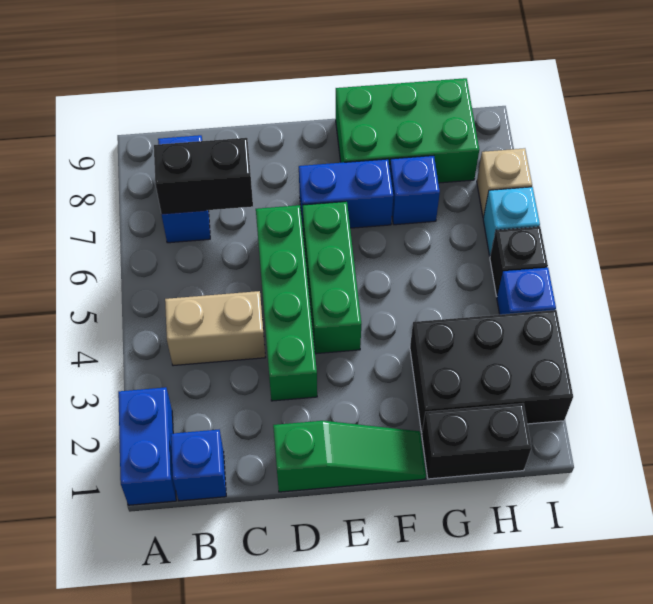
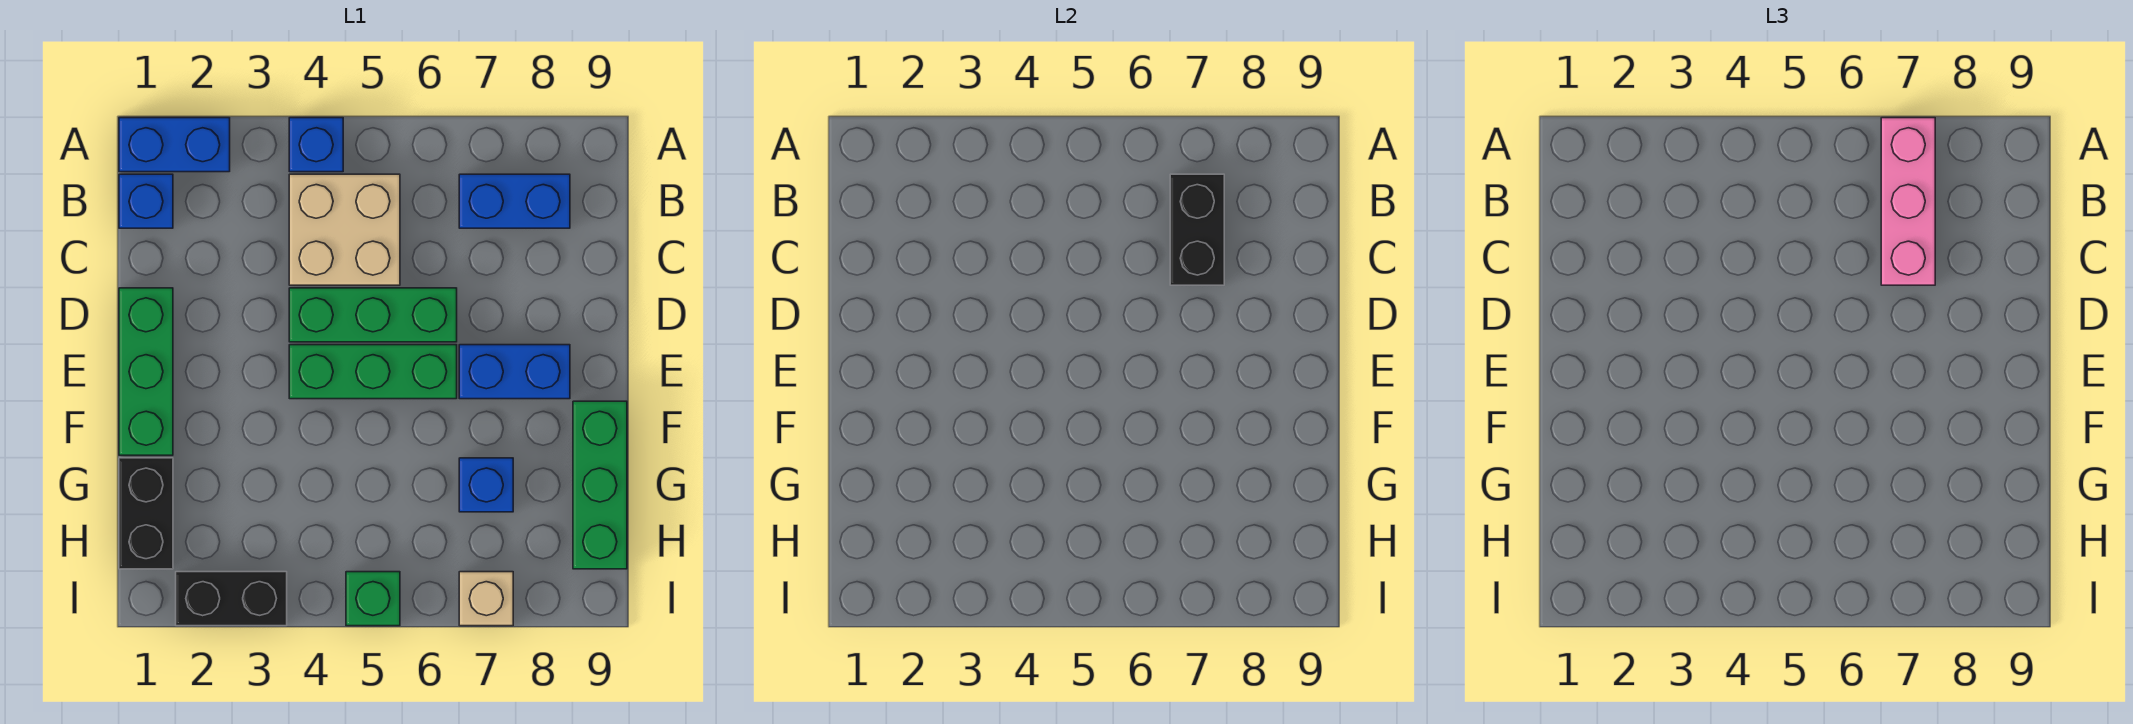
none -> pink 1x3 brick [1881,118,1935,285]
tan 1x2 brick [165,291,265,366] -> tan 2x2 brick [289,174,400,285]
green 1x3 slope [273,421,426,492] -> green 1x3 brick [119,288,173,455]
green 1x4 brick [256,205,317,401] -> green 1x3 brick [289,288,457,342]
blue 1x2 brick [299,159,393,228] -> blue 1x2 brick turned to [459,345,570,399]
green 2x3 brick [336,78,479,183] -> green 1x3 brick [573,401,627,569]
black 2x3 brick [410,310,573,433] -> black 1x2 brick [176,572,287,626]
blue 1x1 brick [497,268,556,315] -> blue 1x1 brick moved to [289,118,343,172]
black 1x1 brick [490,227,548,296] -> green 1x1 brick [346,572,400,626]
cyan 1x1 brick [483,187,540,256] -> none

